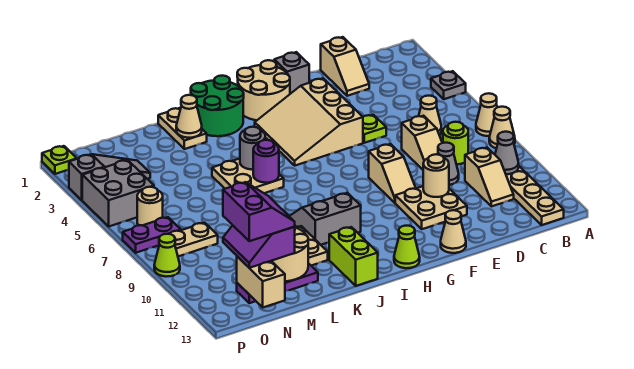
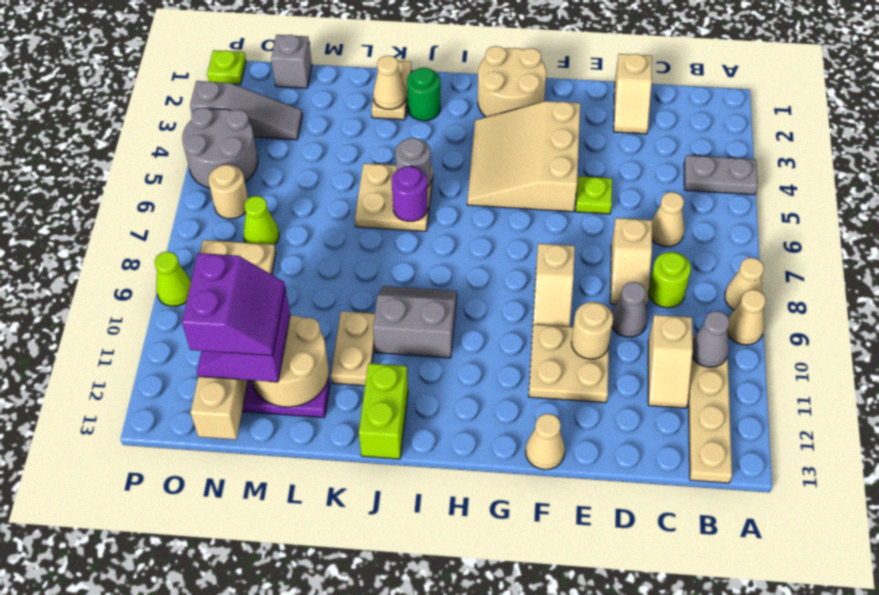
grey 1x1 plate [431,71,466,99] -> grey 1x2 plate [684,155,758,195]
tan 1x1 cone [476,93,497,136] -> tan 1x1 cone moved to [727,290,766,345]
grey 1x1 brick [274,52,309,94] -> grey 1x1 brick moved to [271,35,312,88]
lime 1x1 cone [394,226,420,268] -> lime 1x1 cone moved to [244,196,279,245]
green 2x2 round brick [191,76,244,136] -> green 1x1 round brick [407,67,441,121]
grey 2x2 brick [82,160,154,226] -> grey 2x2 round brick [182,108,258,188]
purple 1x2 plate [123,217,181,253] -> none

